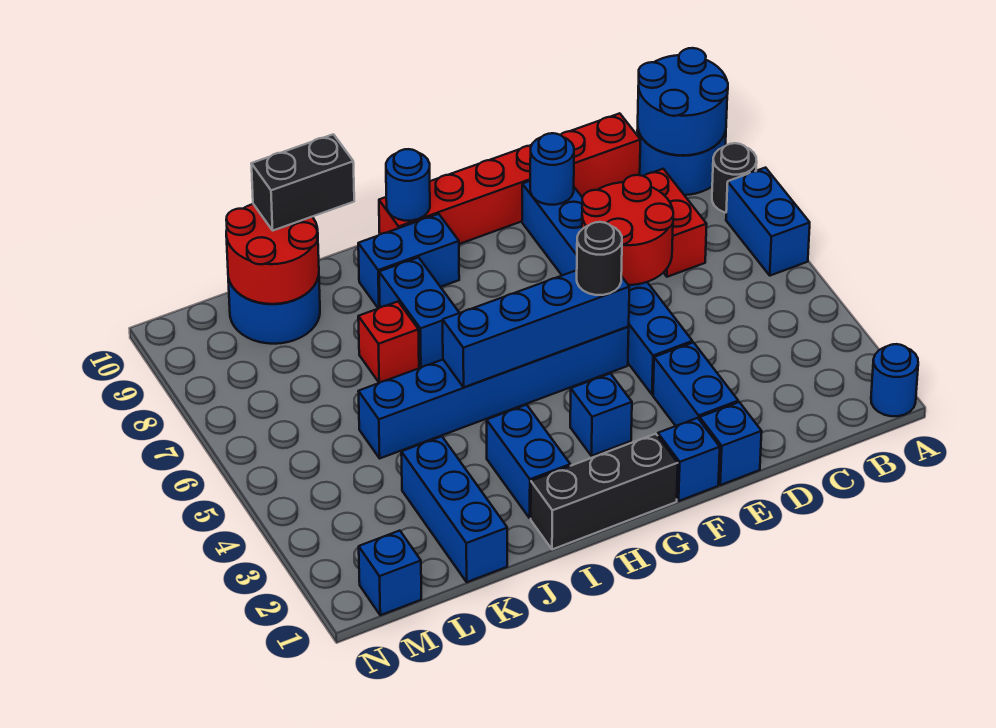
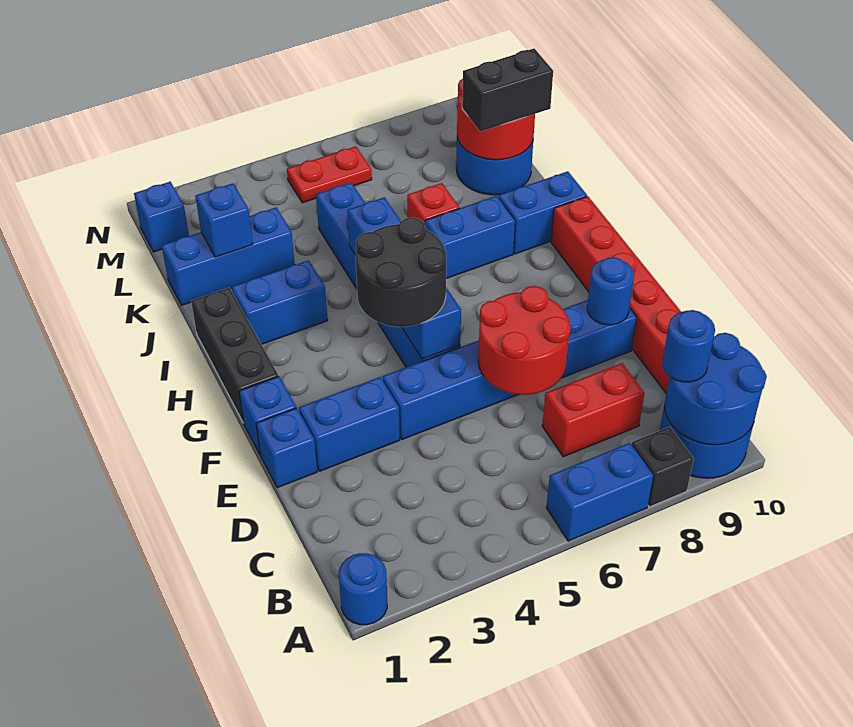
black 1x1 round brick [712,143,757,213] -> black 1x1 brick [631,427,694,507]
black 1x1 round brick [577,222,622,295] -> black 2x2 round brick [356,218,446,327]
blue 1x1 brick [570,373,632,456] -> blue 1x1 brick moved to [195,184,253,257]
blue 1x2 brick [358,214,459,309] -> blue 1x2 brick turned to [498,171,587,254]
blue 1x1 round brick [386,149,430,221] -> blue 1x1 round brick moved to [662,310,715,382]
black 1x2 brick [251,134,354,230] -> black 1x2 brick turned to [462,48,553,132]
none -> red 1x2 plate [287,146,372,203]

